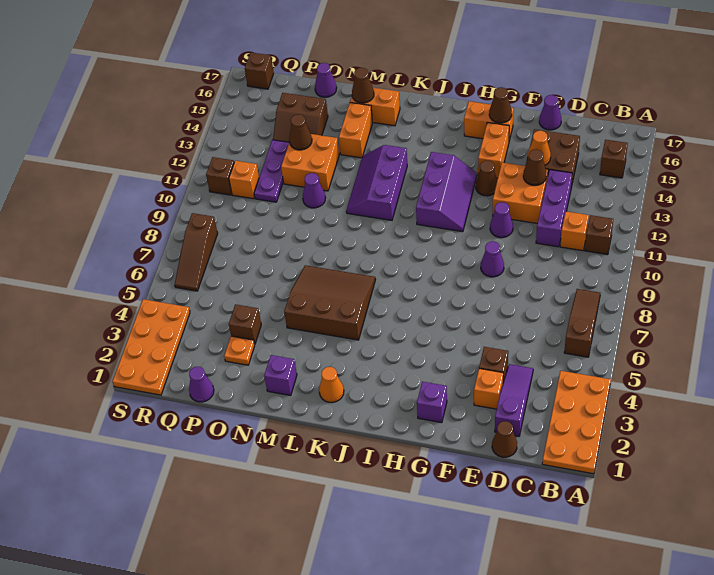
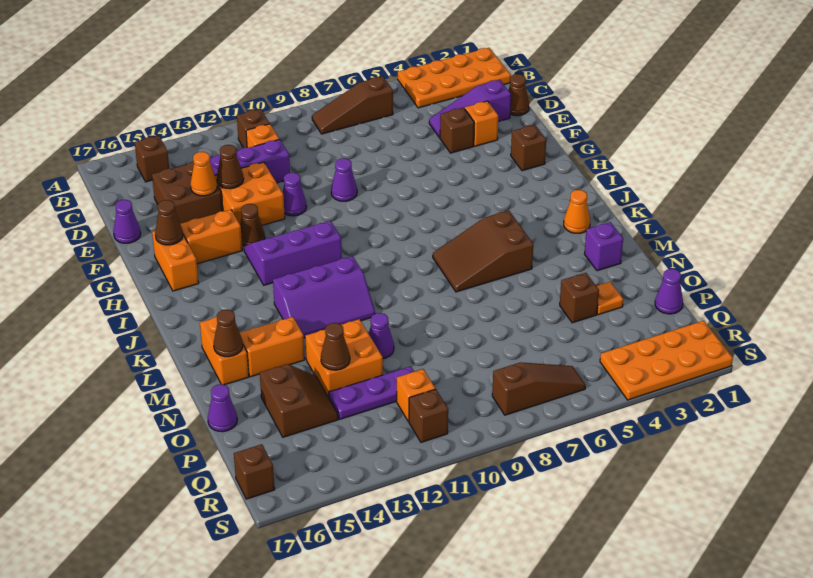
purple 1x1 brick [417,382,447,423] -> brown 1x1 brick [511,125,546,171]
brown 3x3 slope [284,265,376,340] -> brown 2x3 slope [433,210,533,292]

